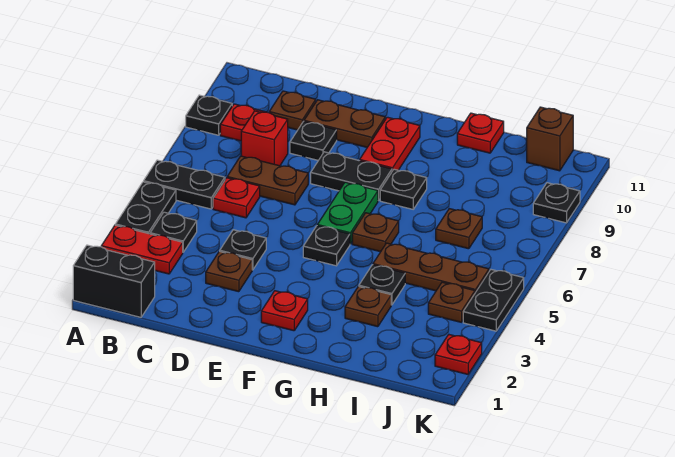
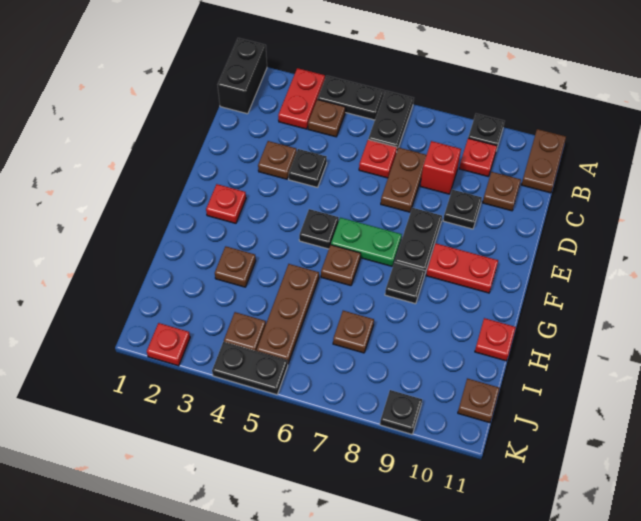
black 1x1 plate [150,212,197,252] -> brown 1x1 plate [308,99,345,137]
brown 1x2 plate [304,100,385,147] -> brown 1x2 plate moved to [521,129,566,193]
black 1x1 plate [359,265,405,305] -> none
brown 1x1 brick [527,107,573,171] -> brown 1x1 plate [458,378,500,423]

